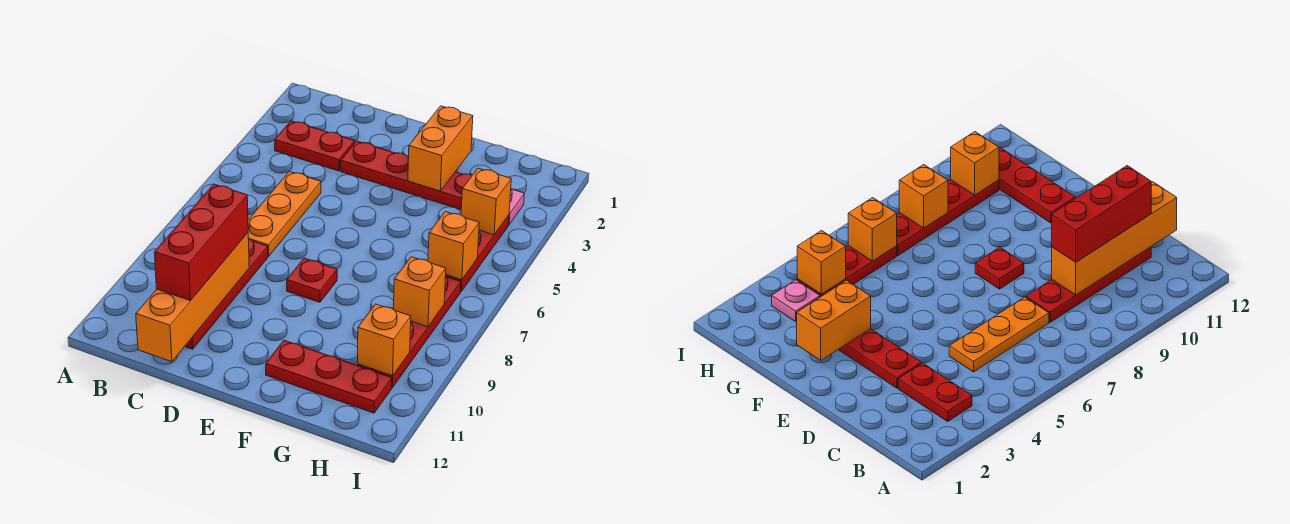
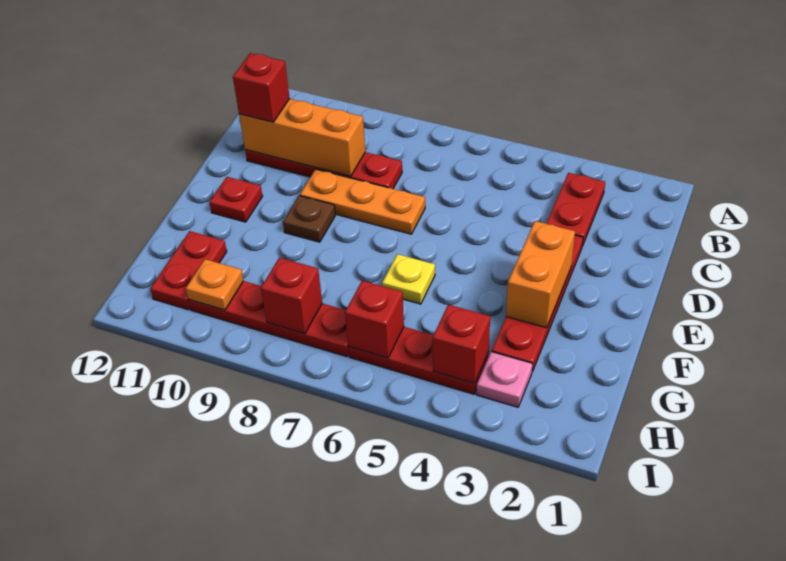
orange 1x3 plate [248,171,321,256] -> orange 1x3 plate moved to [300,169,425,234]
orange 1x4 brick [136,233,249,362] -> orange 1x3 brick [239,99,365,176]
red 1x3 brick [154,184,248,301] -> red 1x1 brick [233,53,290,122]
red 1x1 plate [287,258,337,302] -> red 1x1 plate moved to [209,177,262,222]
none -> brown 1x1 plate [283,196,335,242]
orange 1x2 brick [408,106,473,191] -> orange 1x2 brick turned to [506,221,575,328]
none -> yellow 1x1 plate [382,254,435,304]
red 1x3 plate [266,340,392,413] -> red 1x2 plate [150,231,227,310]
orange 1x1 brick [461,168,511,235] -> red 1x1 brick [433,305,490,383]
orange 1x1 brick [428,212,479,280] -> red 1x1 brick [345,281,404,358]
orange 1x1 brick [394,257,446,327] -> red 1x1 brick [261,258,322,334]
orange 1x1 brick [357,304,411,376] -> orange 1x1 plate [186,259,244,310]

